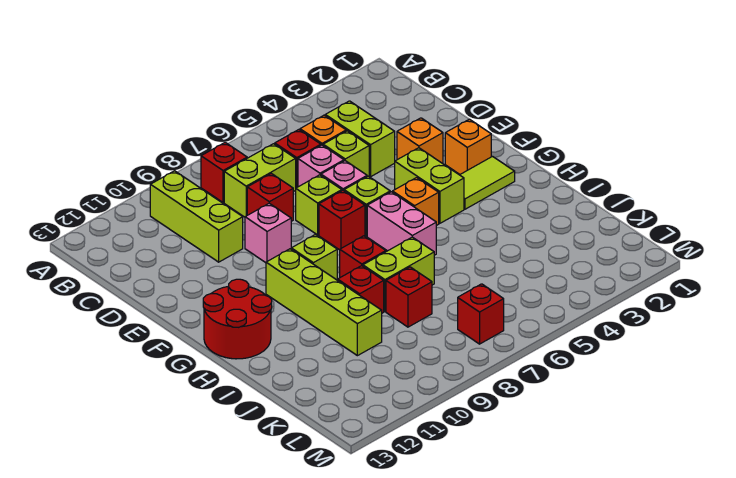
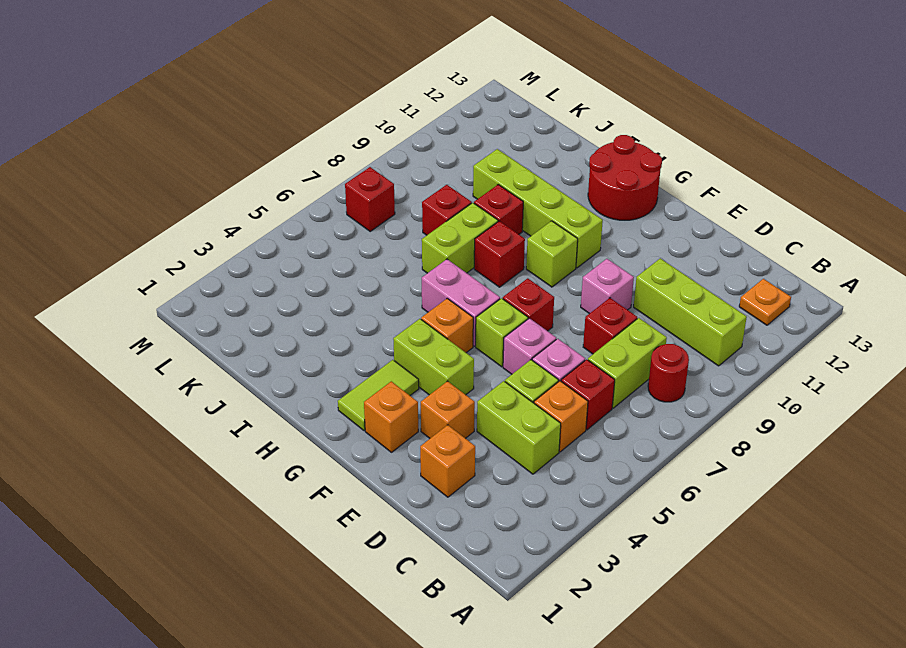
red 1x1 brick [201,142,247,202] -> red 1x1 round brick [648,344,689,402]
none -> orange 1x1 plate [739,279,791,325]
none -> orange 1x1 brick [420,425,475,497]
lime 1x1 brick [296,175,342,235] -> none

